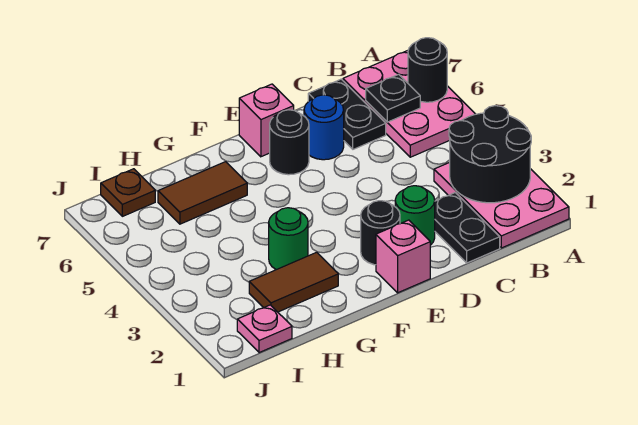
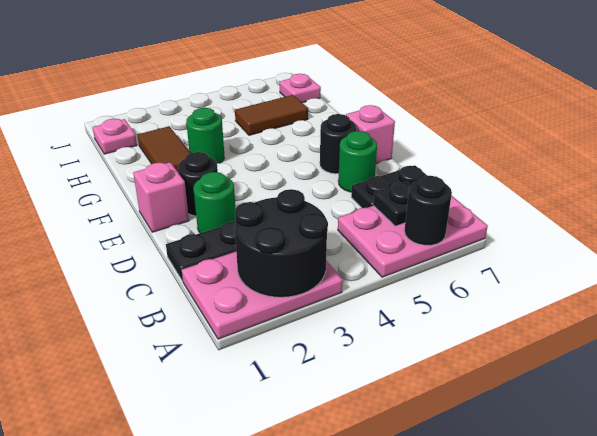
blue 1x1 round brick [304,95,344,160] -> green 1x1 round brick [338,131,377,192]
brown 1x2 tile [158,162,247,224] -> brown 1x2 tile turned to [235,95,308,135]
brown 1x1 plate [101,169,155,216] -> pink 1x1 plate [280,74,321,103]

